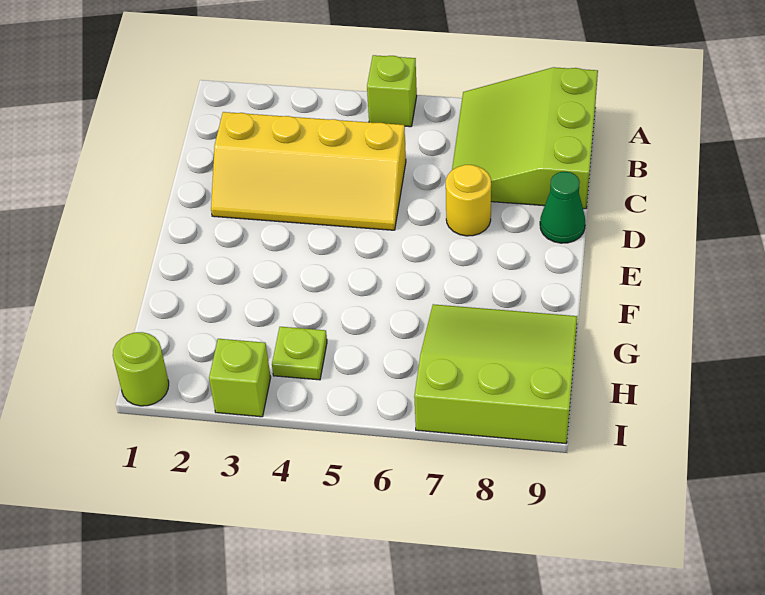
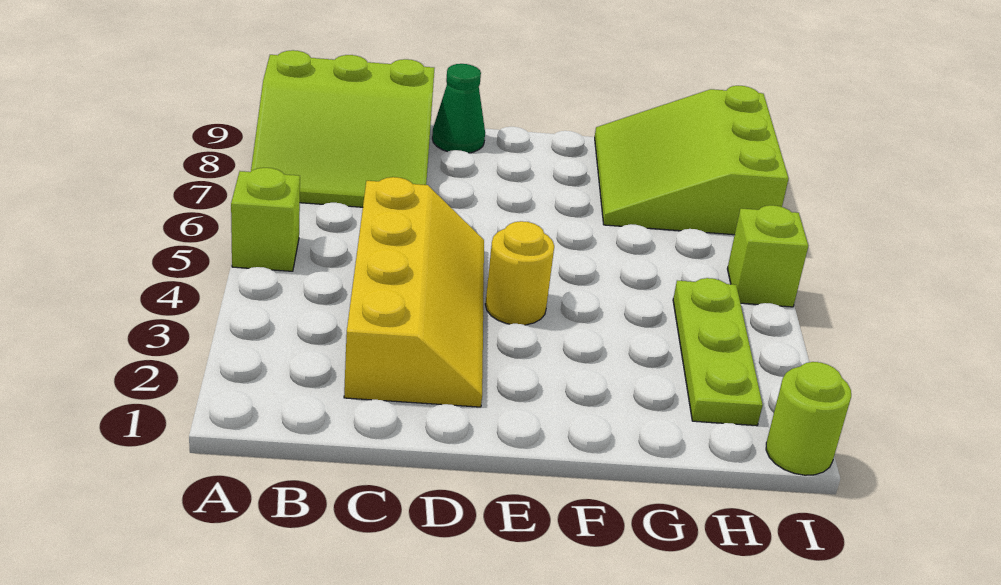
yellow 1x1 round brick [446,165,491,236] -> yellow 1x1 round brick moved to [485,221,554,325]
lime 1x1 plate [272,327,327,380] -> lime 1x3 plate [673,278,763,426]
lime 1x1 brick [209,339,271,417] -> lime 1x1 brick moved to [727,205,808,307]

